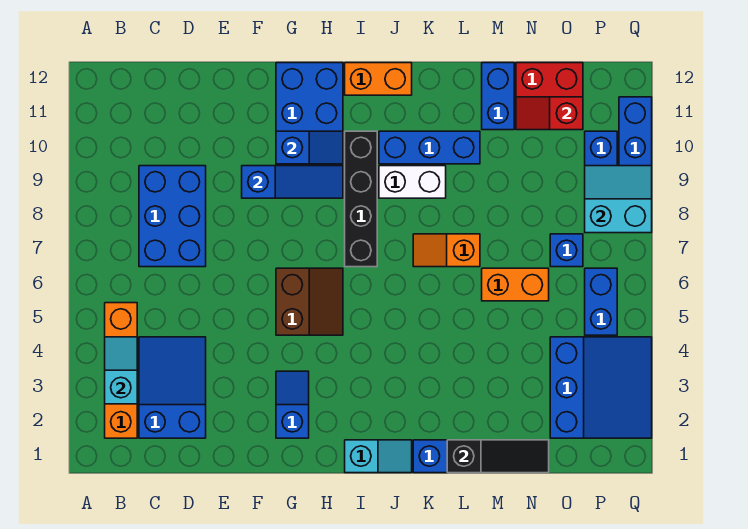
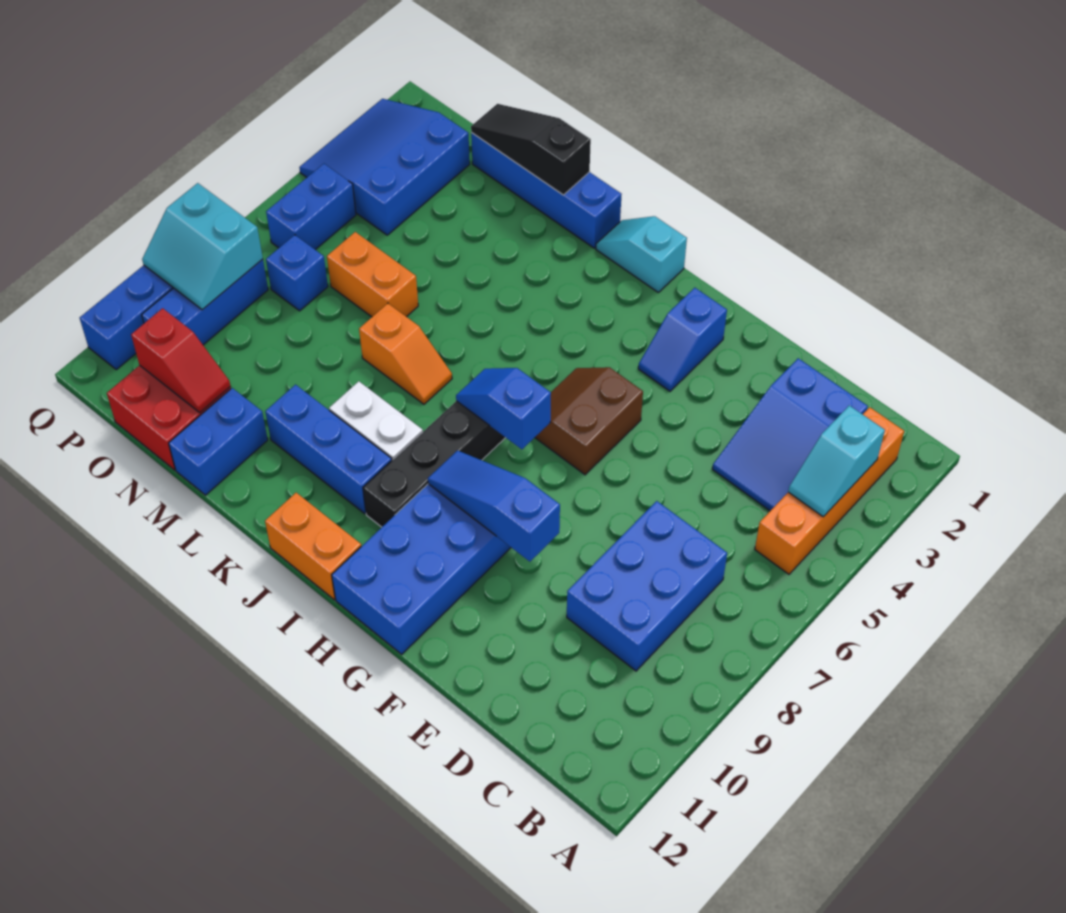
blue 1x2 slope [276,131,343,164] -> blue 1x2 slope moved to [456,368,551,449]

